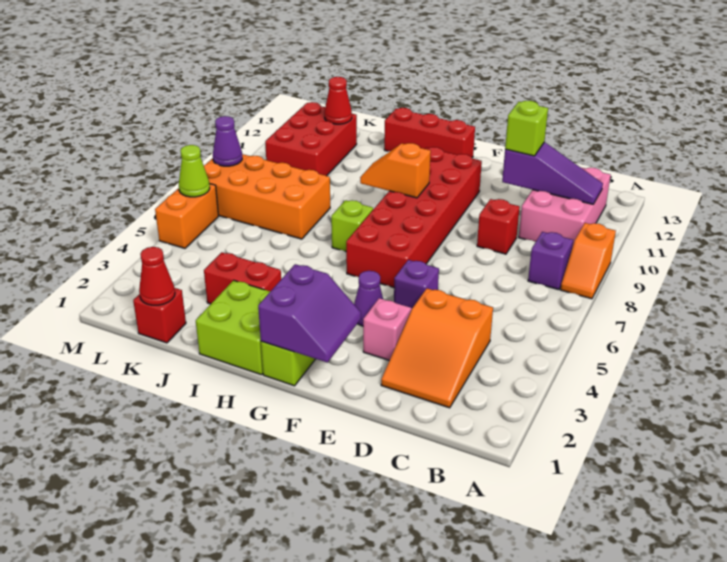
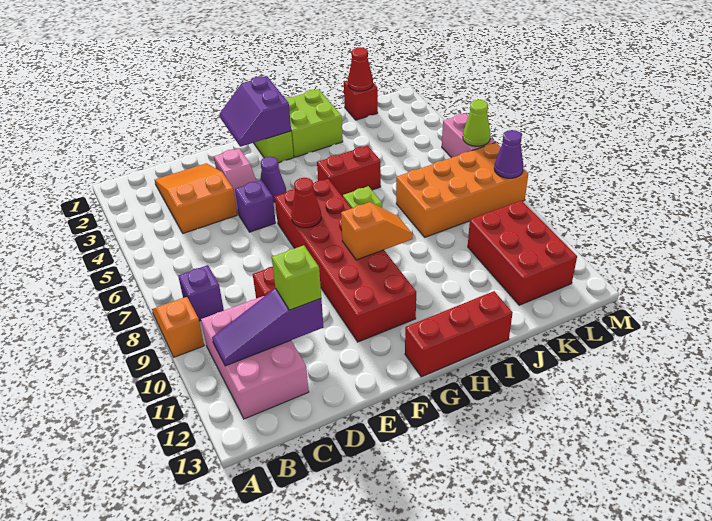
red 1x2 brick [204,252,281,304] -> red 1x2 brick moved to [317,146,381,197]
red 1x1 cone [324,77,352,124] -> red 1x1 cone moved to [291,178,321,228]
orange 1x2 brick [155,184,219,248] -> pink 1x2 brick [442,113,495,158]

